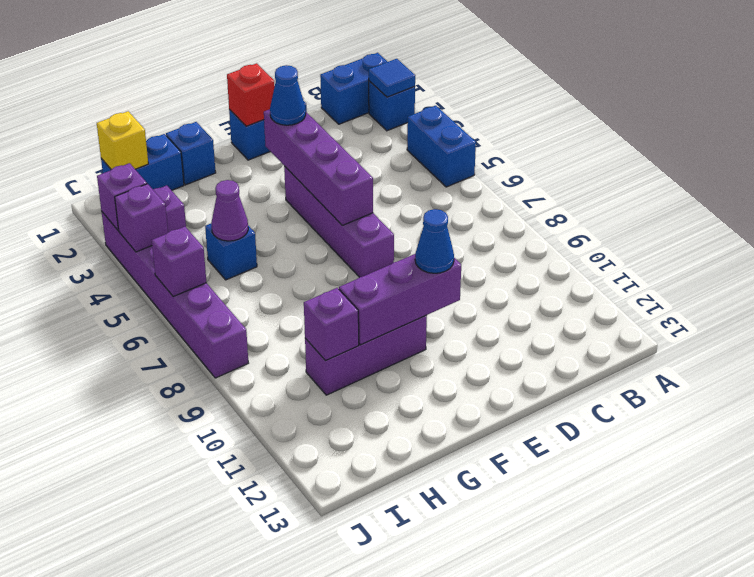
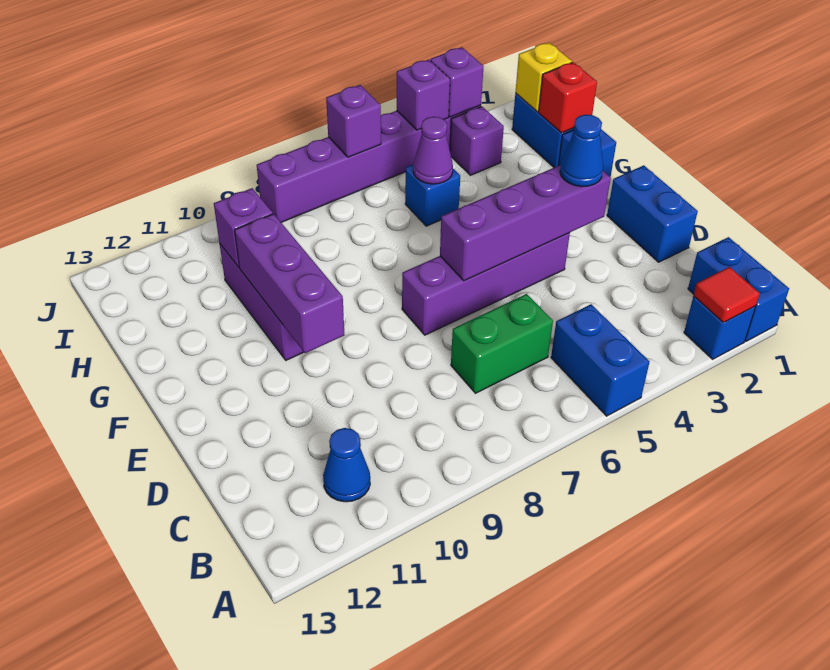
blue 1x1 tile [369,59,415,97] -> red 1x1 tile [694,267,760,323]
blue 1x2 brick [407,106,476,187] -> blue 1x2 brick turned to [551,304,649,416]
none -> green 1x2 brick [451,294,553,393]
red 1x1 brick [227,63,275,126] -> red 1x1 brick moved to [539,62,597,133]
blue 1x1 cone [415,209,454,273] -> blue 1x1 cone moved to [323,428,370,502]

